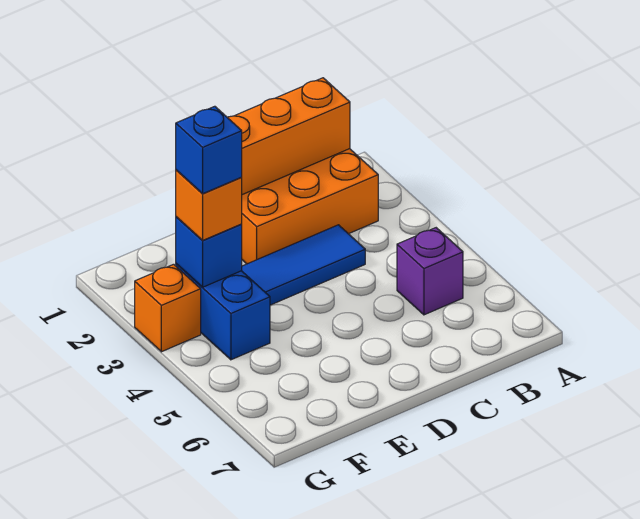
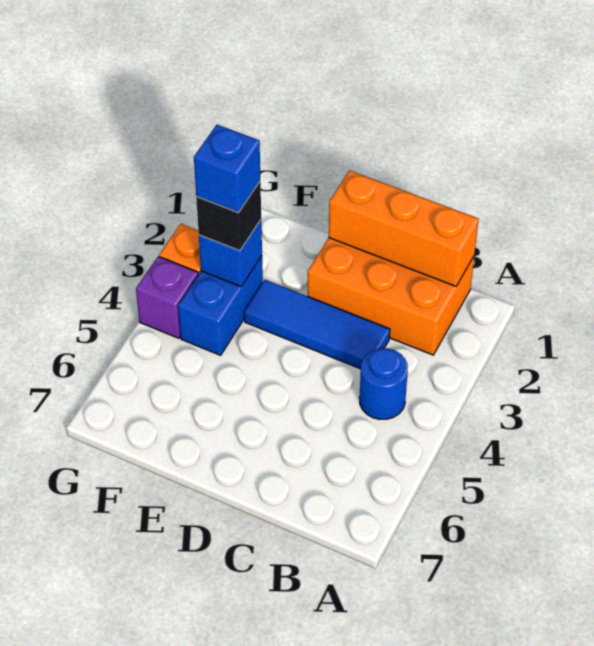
none -> blue 1x1 round brick [359,348,408,419]
purple 1x1 brick [397,228,463,315] -> purple 1x1 brick moved to [136,256,198,338]
orange 1x1 brick [176,170,242,241] -> black 1x1 brick [196,181,261,251]

